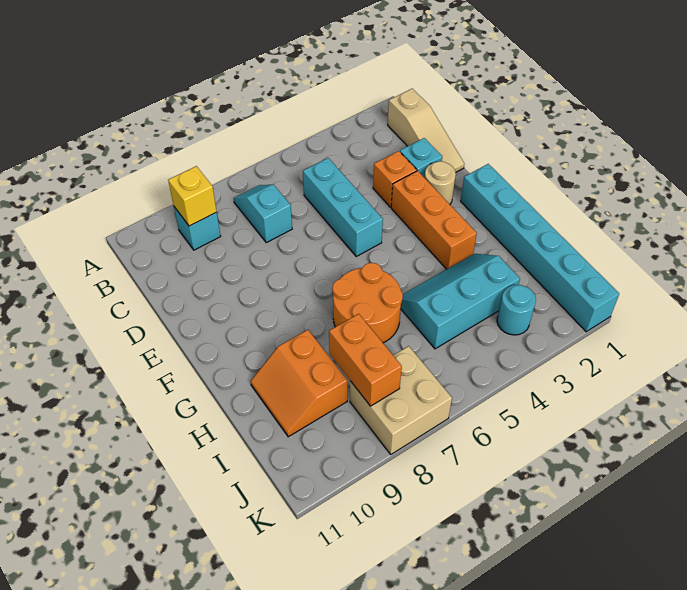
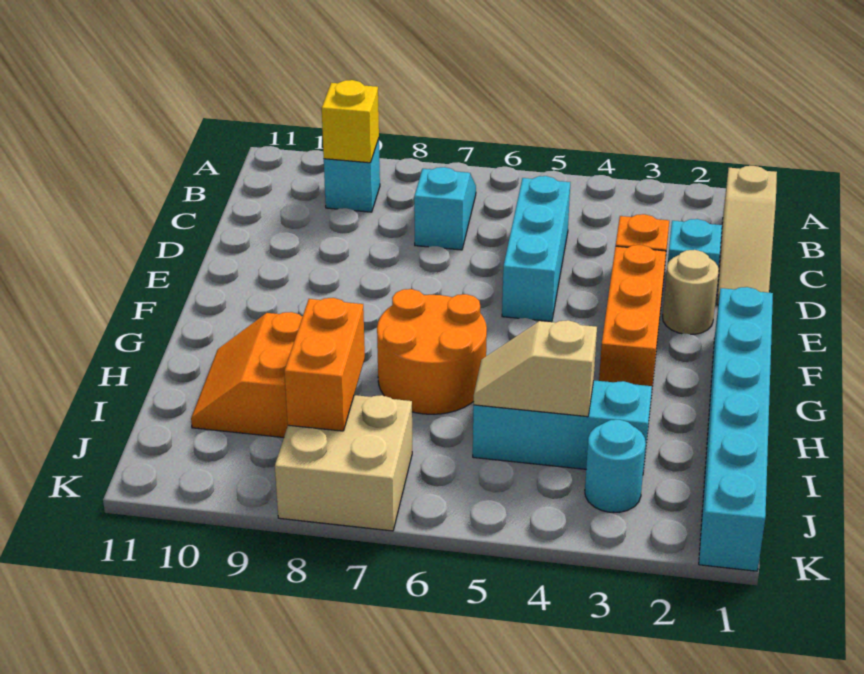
none -> tan 1x2 slope [474,320,597,417]

